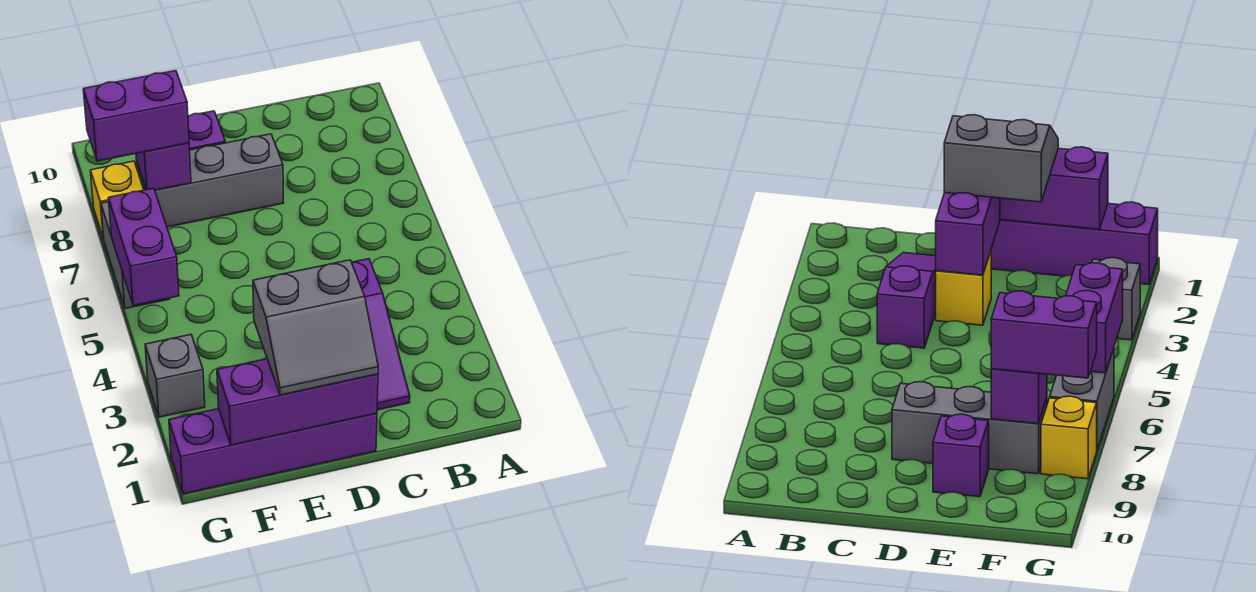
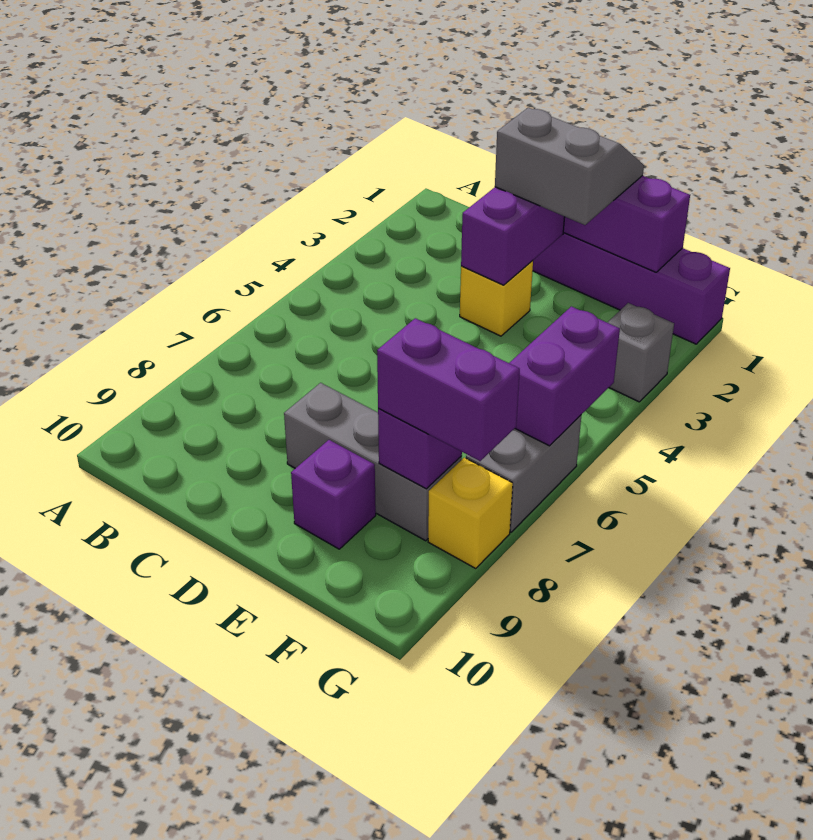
purple 1x3 slope [352,259,410,410] -> none

